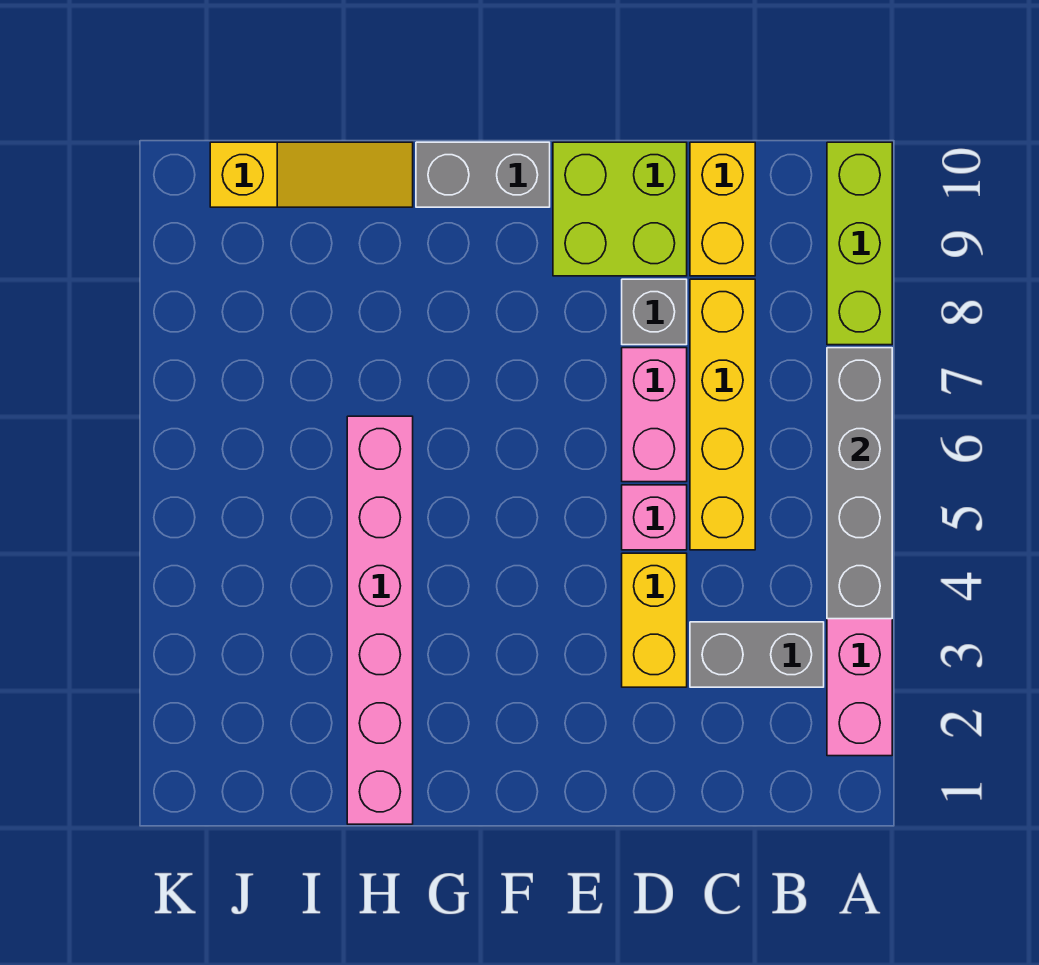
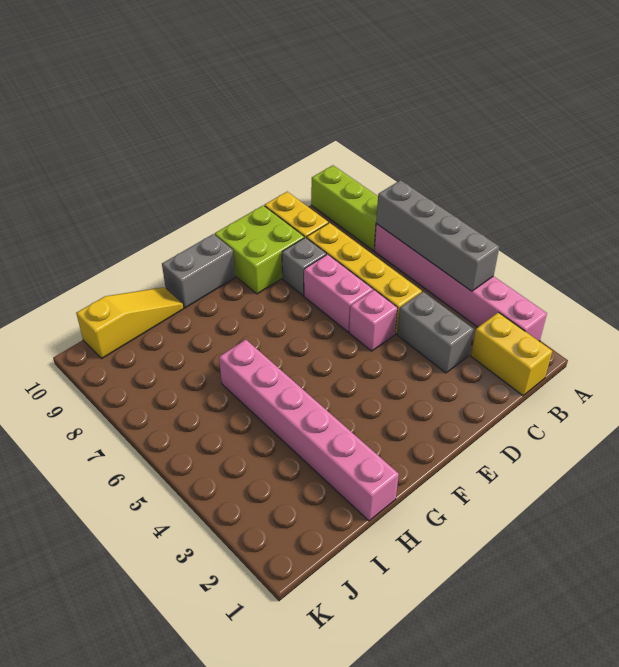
grey 1x2 brick [690,622,824,687] -> grey 1x2 brick turned to [397,292,473,373]
yellow 1x2 brick [622,553,687,687] -> yellow 1x2 brick moved to [471,312,552,396]

